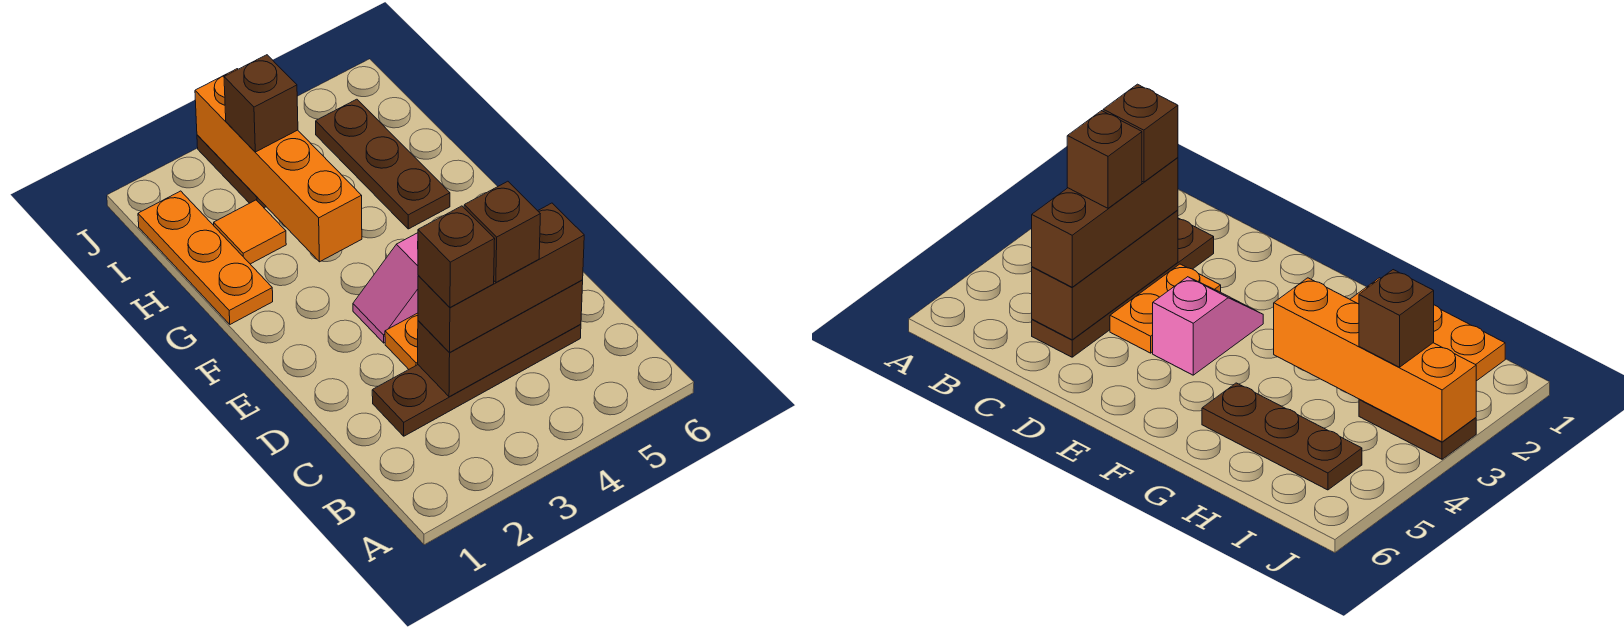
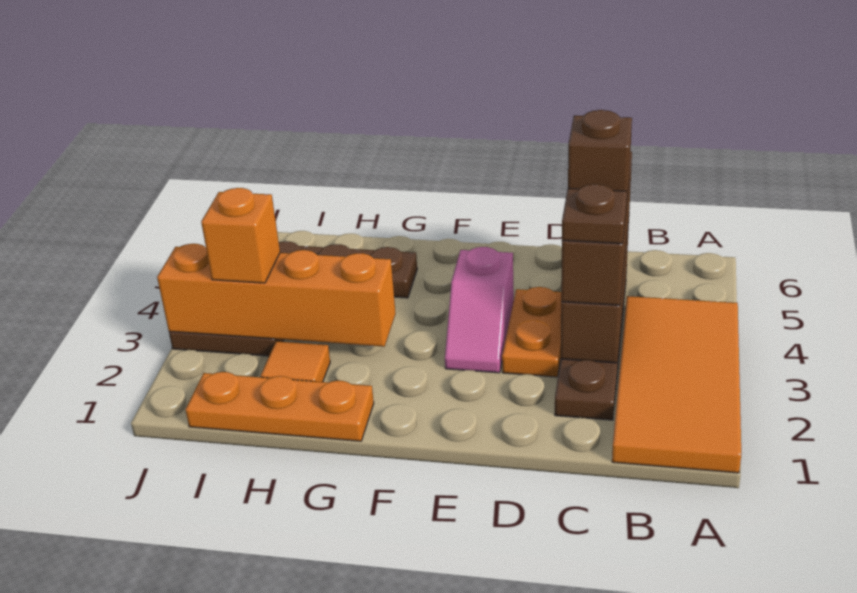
none -> orange 2x4 tile [612,296,741,473]
brown 1x1 brick [418,206,495,307] -> brown 1x1 plate [562,184,627,244]
brown 1x1 brick [224,55,298,152] -> orange 1x1 brick [201,188,280,283]

